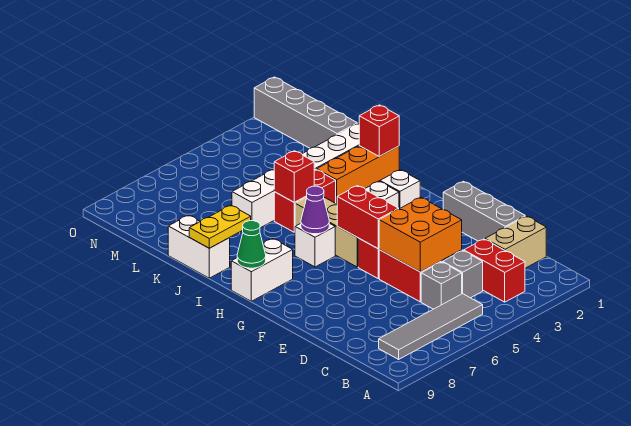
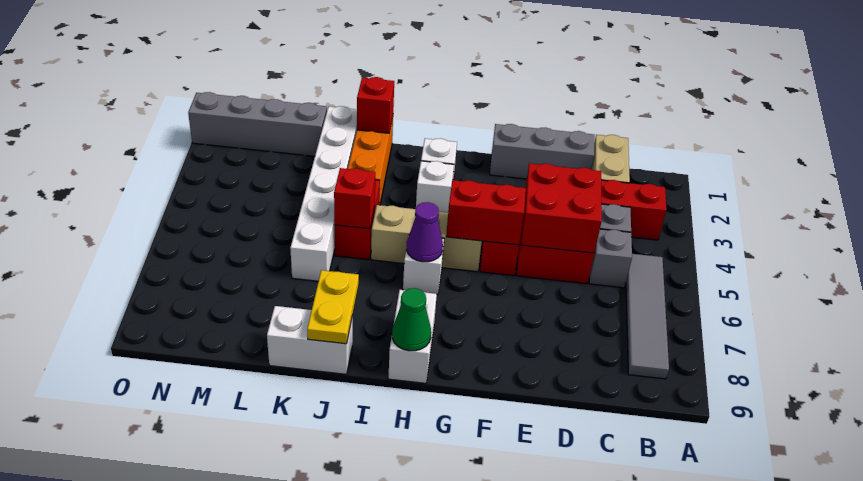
orange 2x2 brick [379,197,462,272] -> red 2x2 brick [521,163,602,253]

